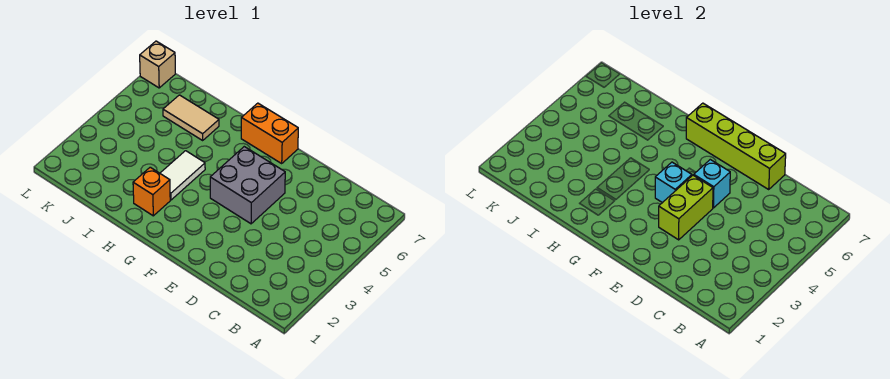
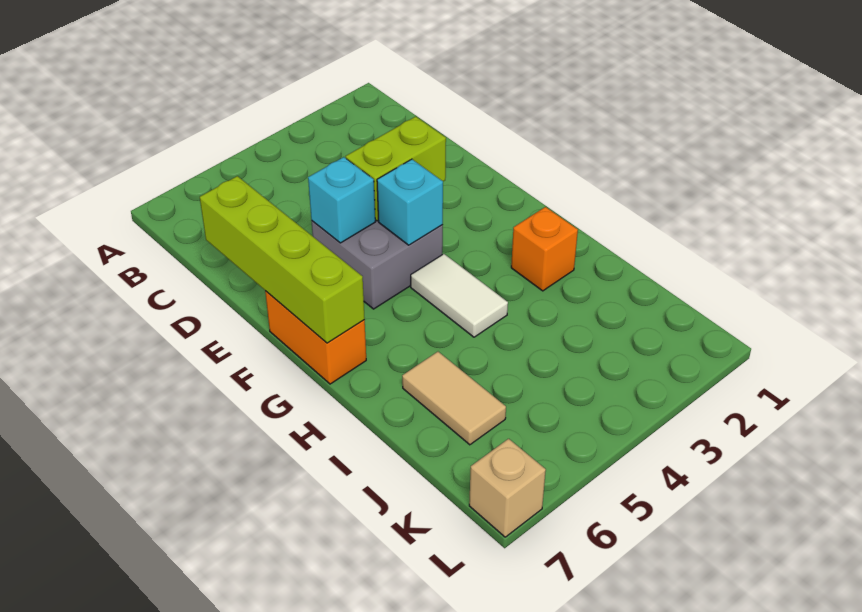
white 1x2 tile [160,151,205,200] -> white 1x2 tile turned to [411,254,508,337]

